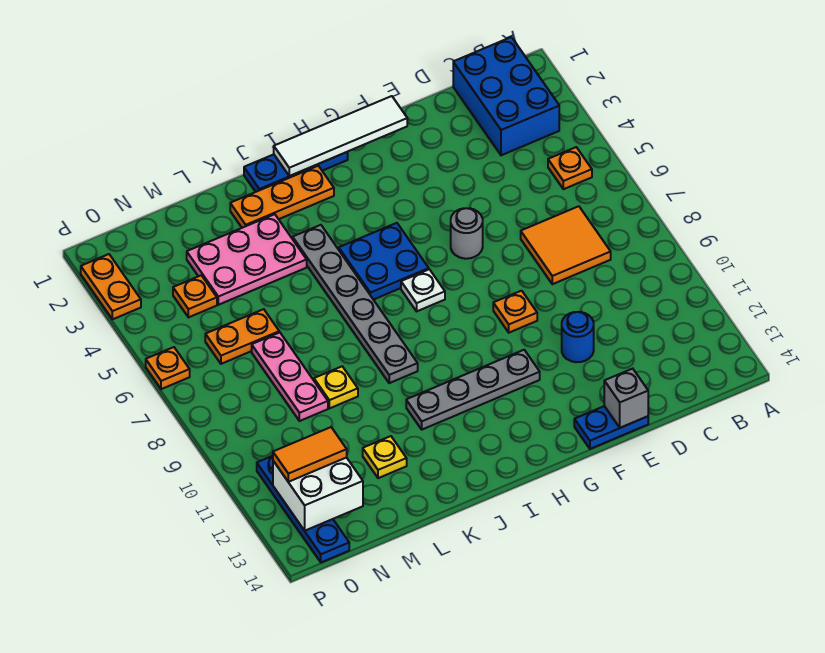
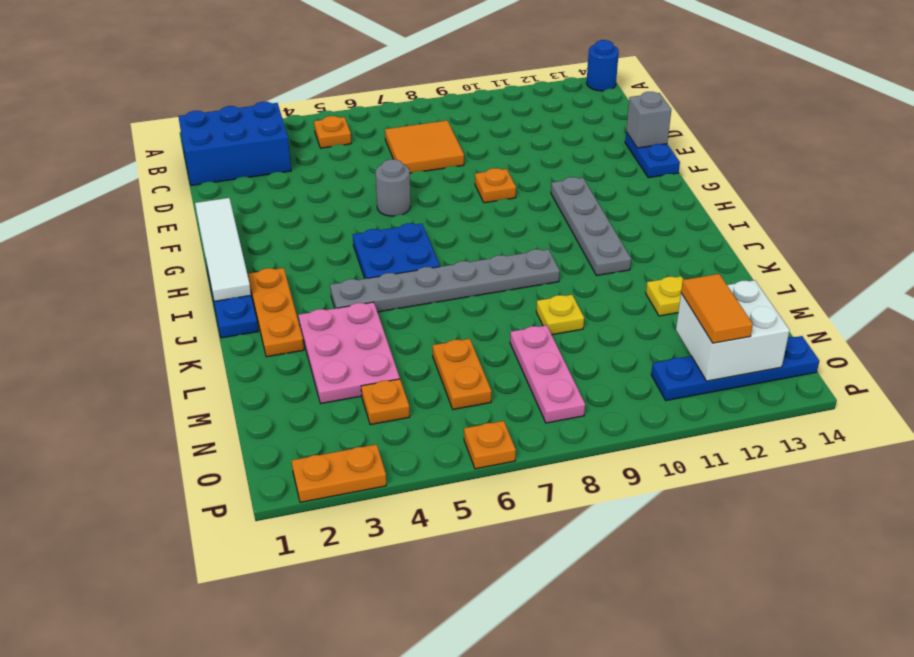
blue 1x1 round brick [562,312,594,362] -> blue 1x1 round brick moved to [586,40,619,91]
white 1x1 plate [401,269,445,311] -> none
pink 1x3 plate [252,332,328,421] -> pink 1x3 plate turned to [510,325,585,423]

